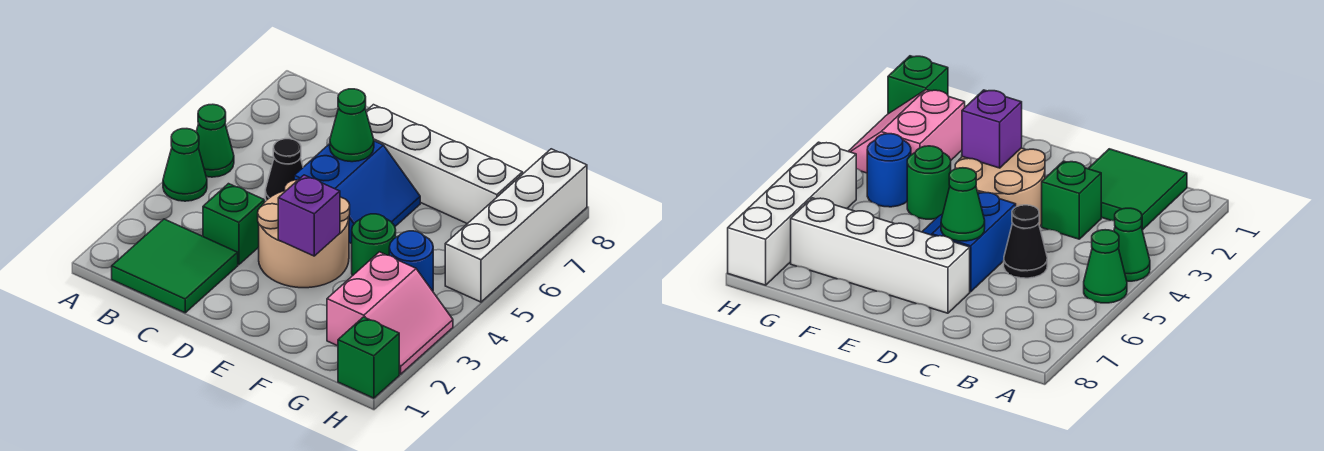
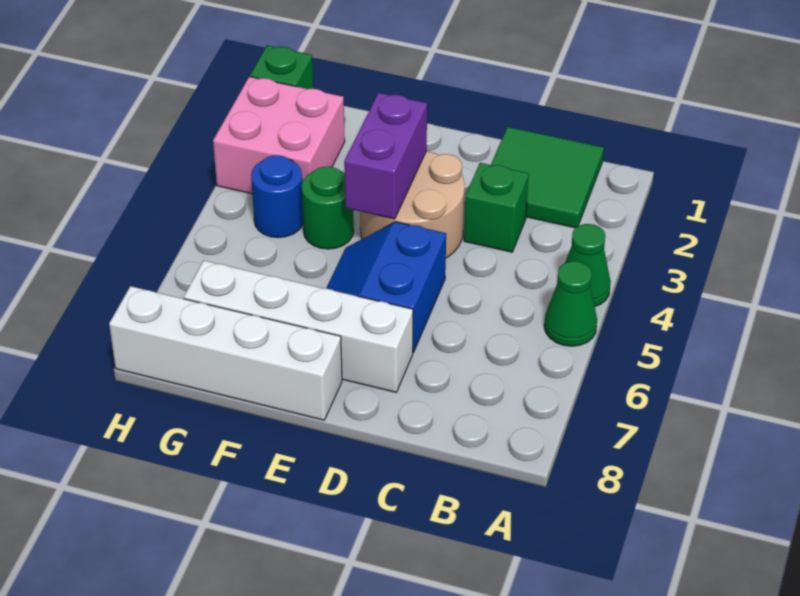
black 1x1 cone [265,139,303,200] -> none
green 1x1 cone [330,89,374,162] -> none
purple 1x1 brick [278,175,340,256] -> purple 1x2 brick [344,93,427,219]
pink 2x2 slope [327,252,453,374] -> pink 2x2 brick [213,77,345,194]
white 1x4 brick [445,149,587,302] -> white 1x4 brick turned to [109,286,342,420]

